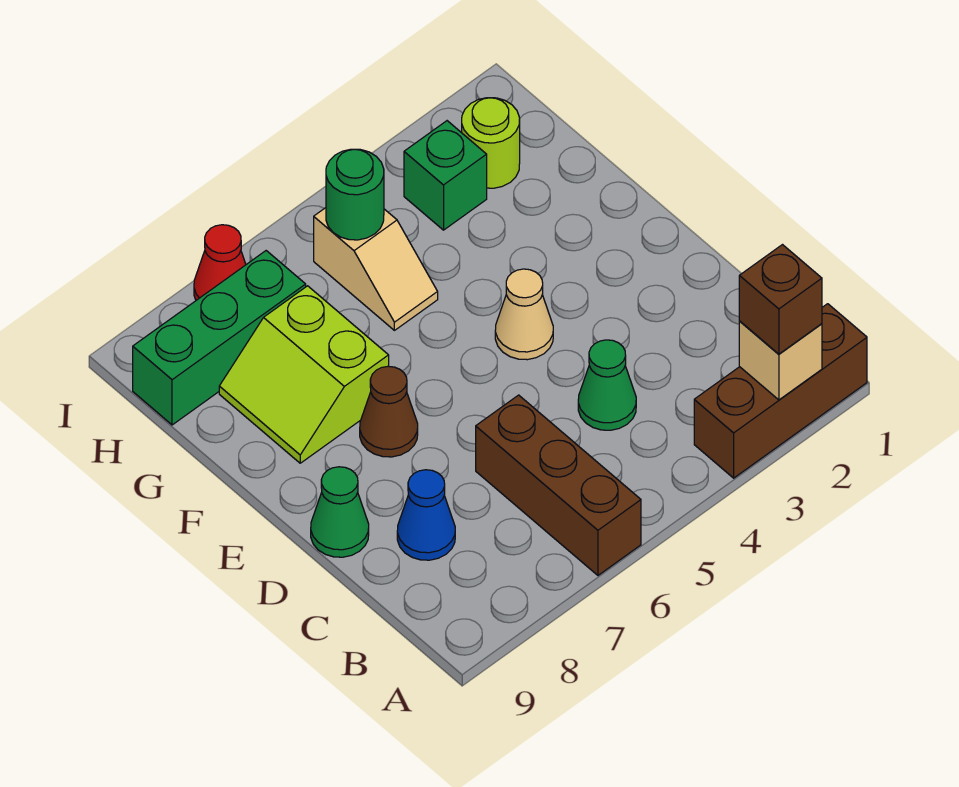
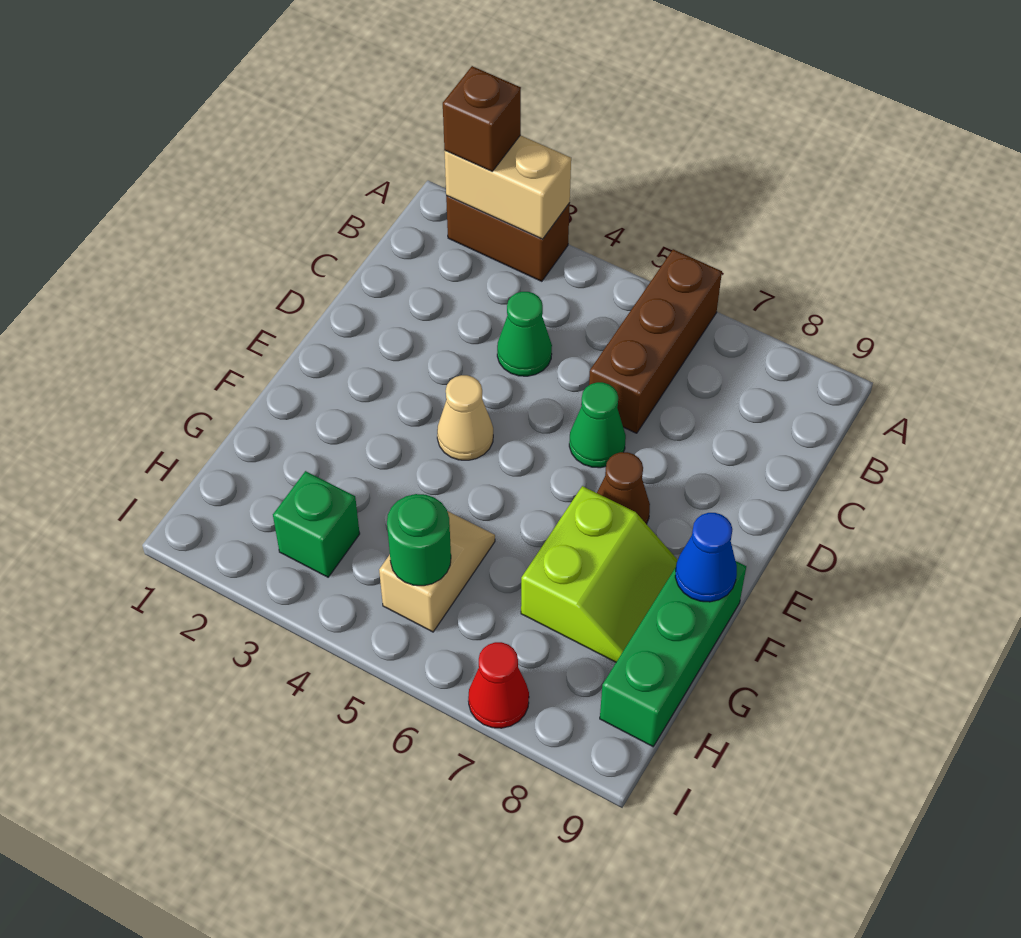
brown 1x3 brick [694,304,867,478] -> brown 1x2 brick [446,195,570,281]
tan 1x1 brick [739,321,822,400] -> tan 1x2 brick [445,135,571,239]
blue 1x1 cone [397,470,455,560] -> blue 1x1 cone moved to [675,513,737,602]
green 1x1 cone [311,467,369,557] -> green 1x1 cone moved to [569,382,626,468]
lime 1x1 round brick [462,98,520,188] -> none
green 1x3 brick [133,251,306,425] -> green 1x3 brick turned to [600,561,746,746]

